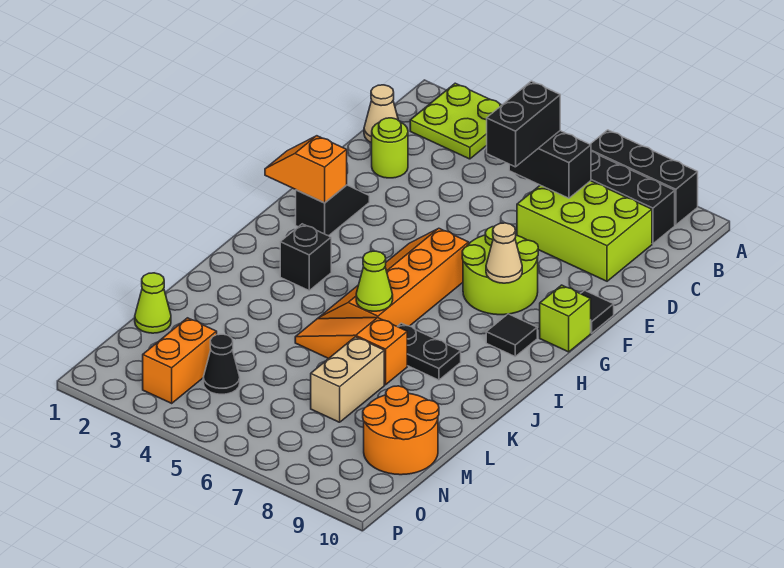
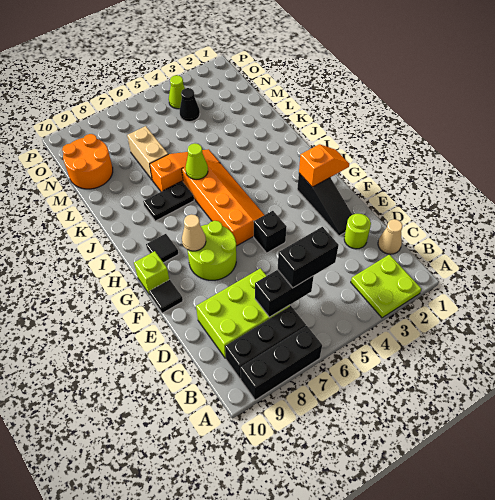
black 1x2 brick [487,81,560,167] -> black 1x2 brick turned to [277,227,339,288]
black 1x2 slope [296,185,369,236] -> black 1x3 slope [297,173,352,236]
black 1x1 brick [280,224,331,290] -> black 1x1 brick moved to [254,211,287,253]
lime 1x1 cone [135,273,171,333] -> lime 1x1 cone moved to [169,75,185,109]
orange 1x2 brick [143,318,217,403] -> none

